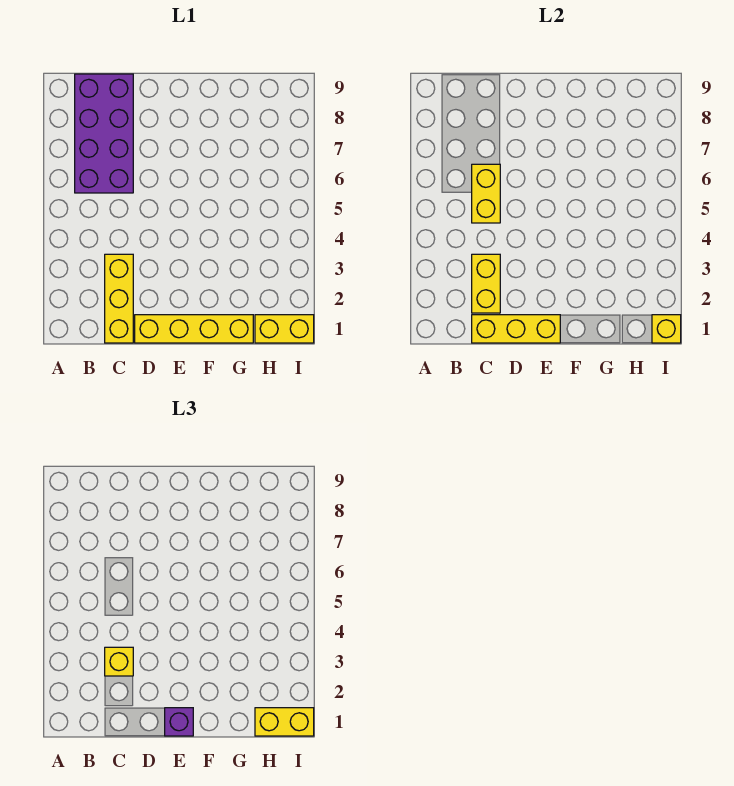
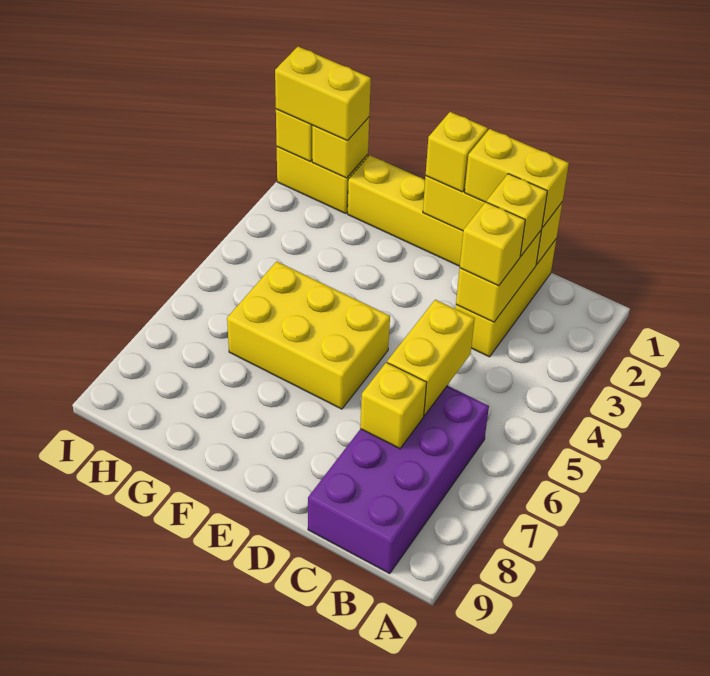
none -> yellow 1x2 brick [465,129,569,227]
none -> yellow 1x1 brick [487,174,547,256]
none -> yellow 1x1 brick [360,362,427,449]
purple 1x1 brick [165,708,193,736] -> yellow 1x1 brick [426,112,488,192]
none -> yellow 2x3 brick [227,261,390,409]
none -> yellow 1x1 brick [312,117,369,178]

